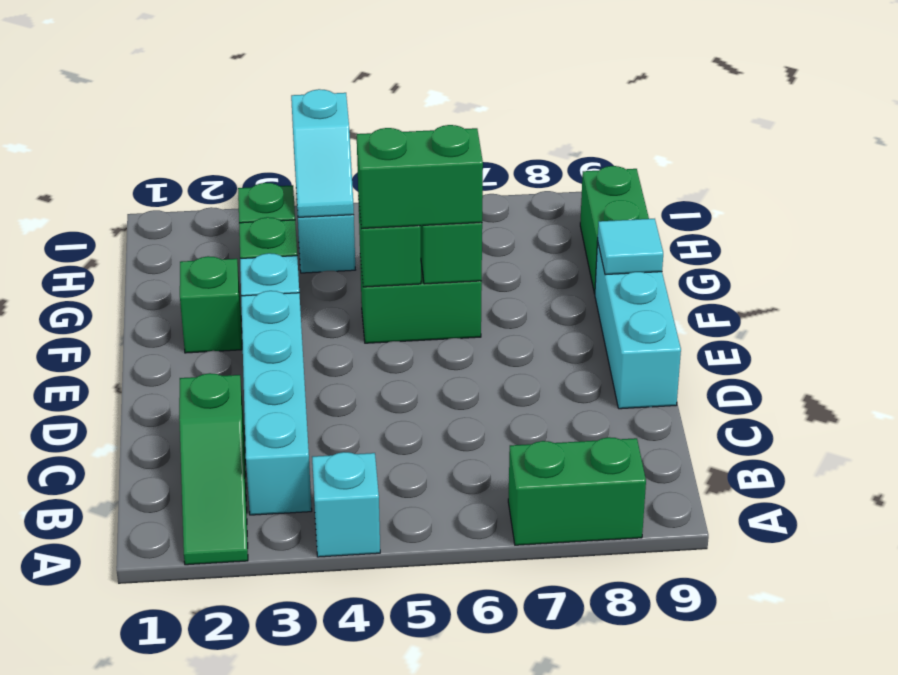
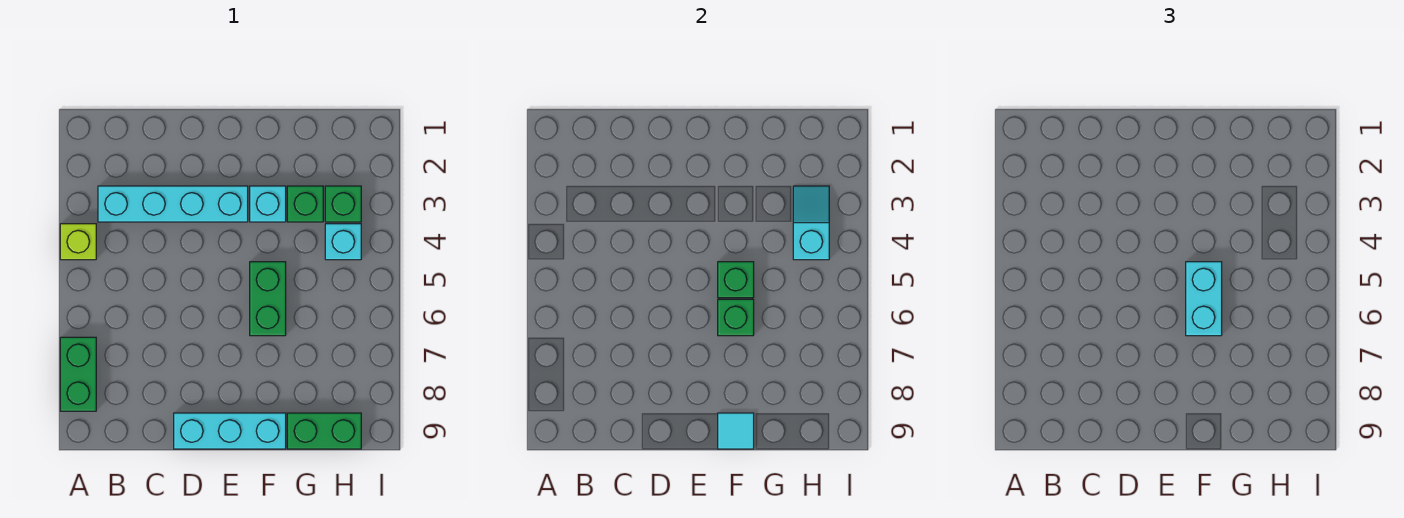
green 1x3 slope [179,373,248,565] -> none
cyan 1x1 brick [312,452,380,557] -> lime 1x1 brick [60,224,96,260]
green 1x1 brick [180,256,242,353] -> none
green 1x2 brick [357,125,483,228] -> cyan 1x2 brick [1186,262,1222,336]
cyan 1x2 slope [291,89,354,217] -> cyan 1x2 slope turned to [793,186,829,260]

